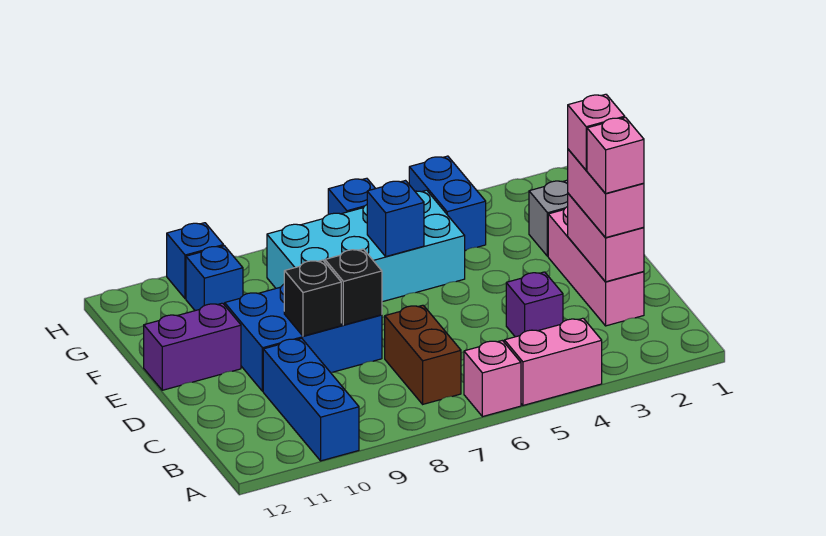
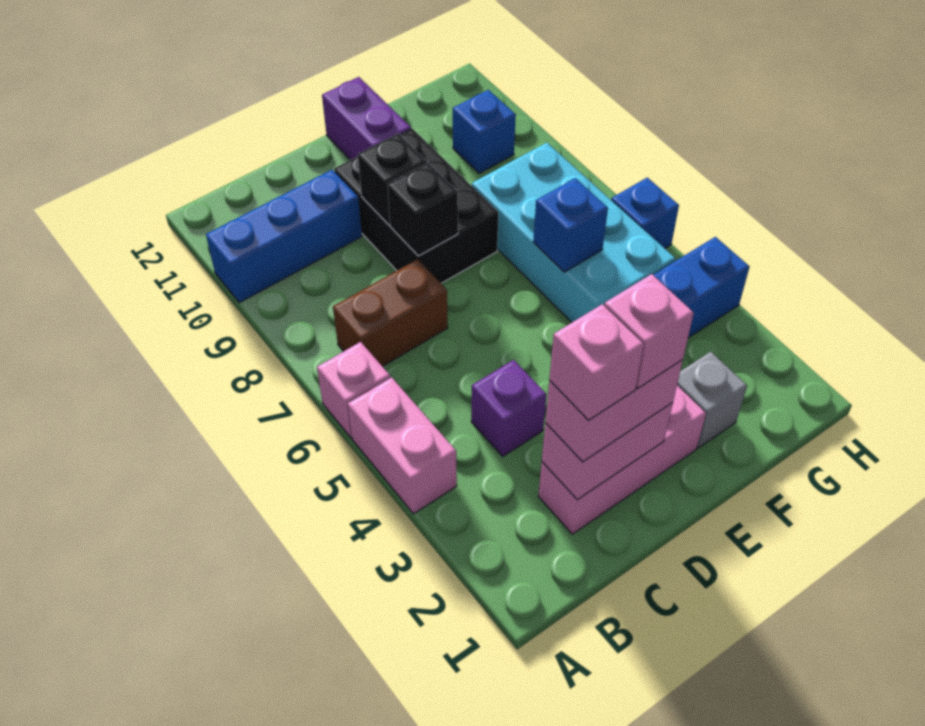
blue 2x3 brick [225,284,382,391] -> black 2x3 brick [334,129,498,283]
blue 1x1 brick [167,223,224,299] -> none

